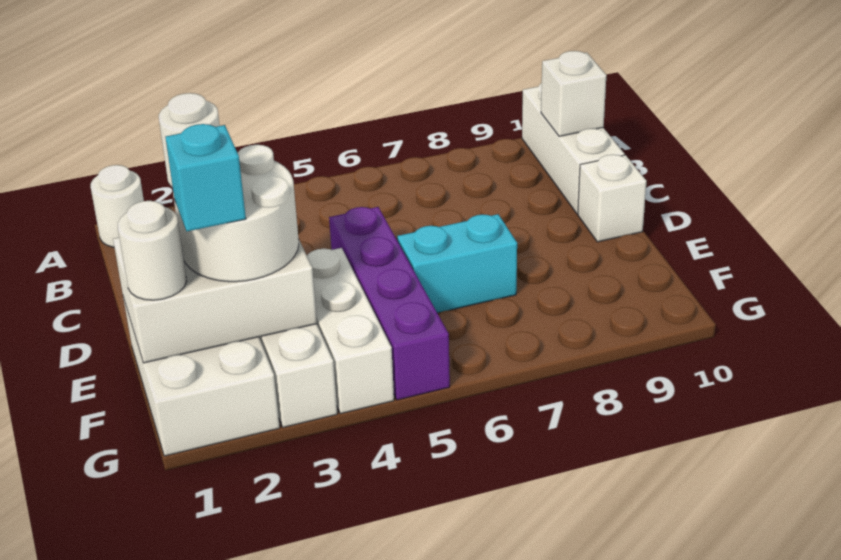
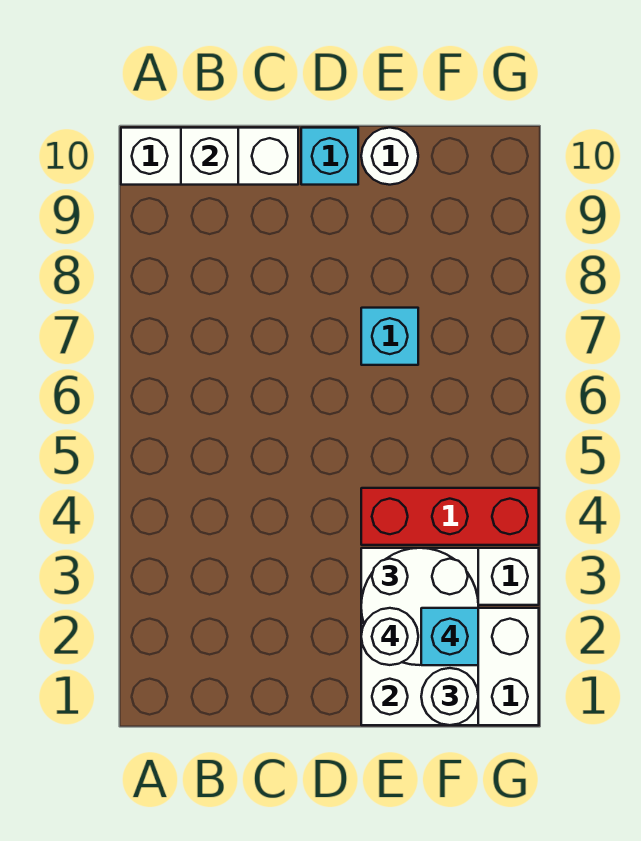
white 1x1 round brick [91,165,144,247] -> white 1x1 round brick moved to [361,128,418,185]
purple 1x4 brick [329,207,450,400] -> none
white 1x1 brick [578,155,646,242] -> cyan 1x1 brick [301,128,358,185]
white 1x3 brick [307,248,394,414] -> red 1x3 brick [361,488,539,545]
cyan 1x2 brick [397,214,517,313] -> cyan 1x1 brick [361,308,418,365]

